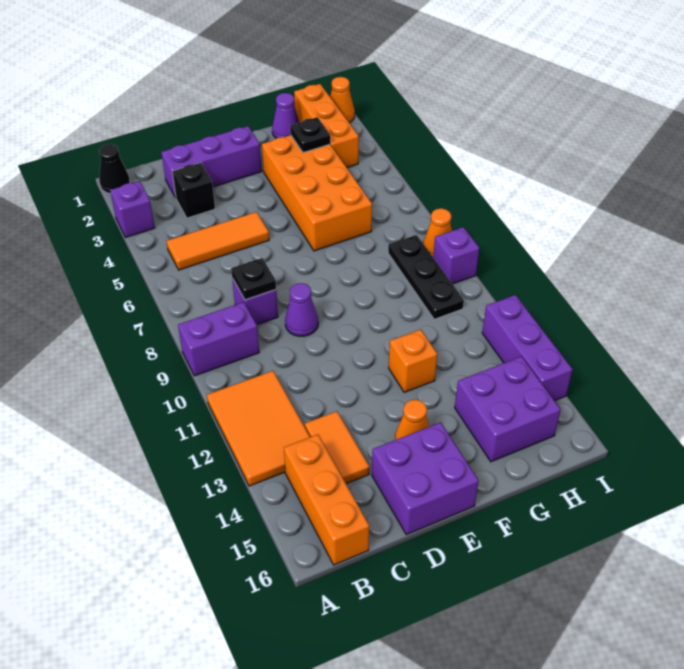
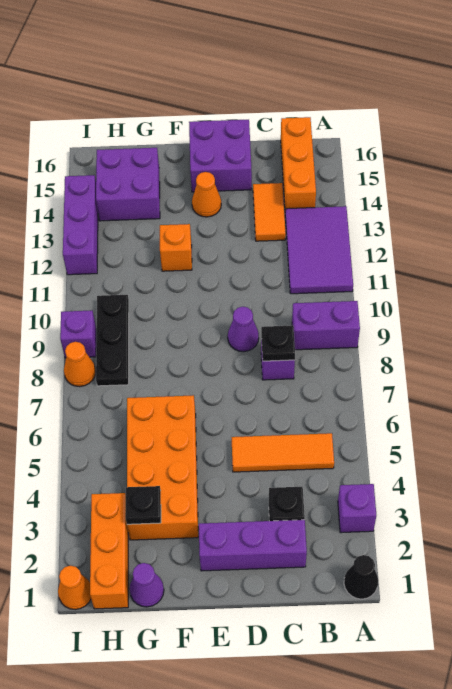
orange 2x3 tile [207,371,310,486] -> purple 2x3 tile [285,206,353,294]

